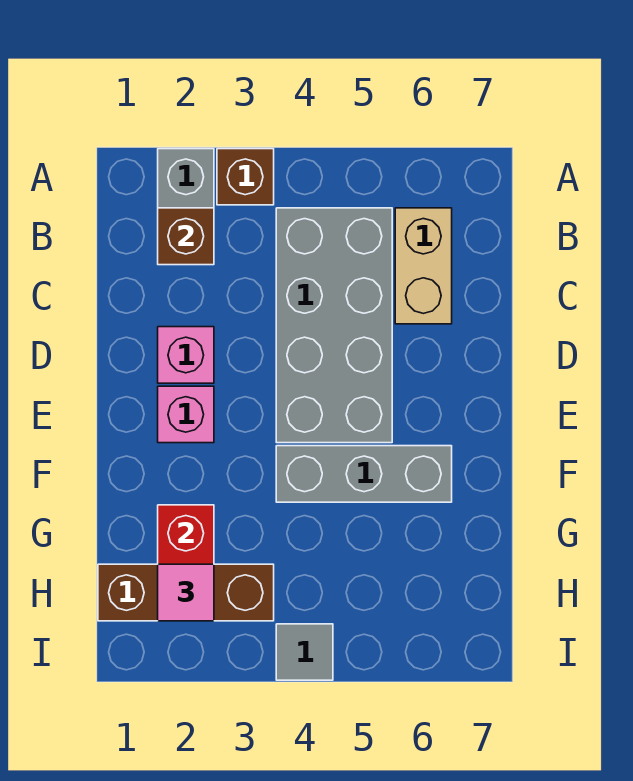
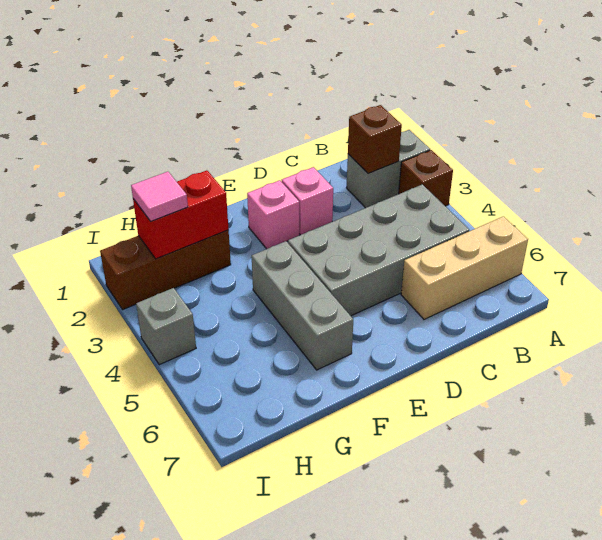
tan 1x2 brick [395,208,452,324] -> tan 1x3 brick [401,216,528,319]
brown 1x3 brick [98,564,274,621] -> brown 1x3 brick turned to [100,230,231,309]
grey 1x1 tile [276,624,333,680] -> grey 1x1 brick [136,288,196,365]

